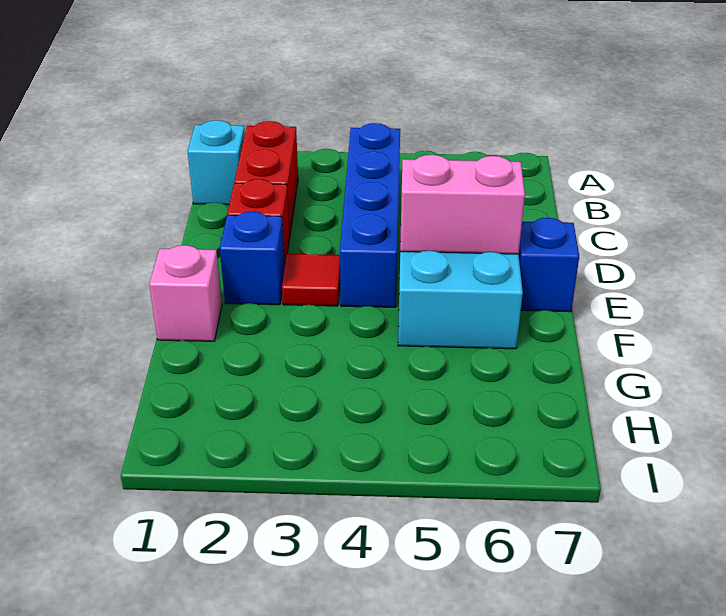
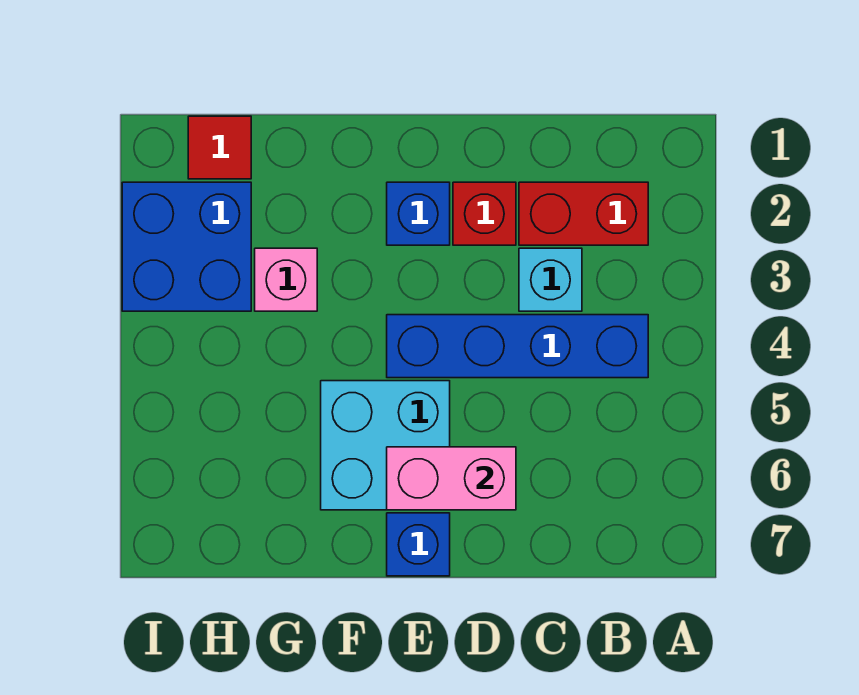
cyan 1x1 brick [188,120,245,205] -> cyan 1x1 brick moved to [519,248,582,311]
red 1x1 tile [282,254,340,306] -> red 1x1 tile moved to [188,116,251,179]
pink 1x2 brick [400,155,525,254] -> pink 1x2 brick turned to [387,447,516,510]
pink 1x1 brick [149,245,222,341] -> pink 1x1 brick moved to [255,248,317,311]
none -> blue 2x2 brick [122,182,251,311]

